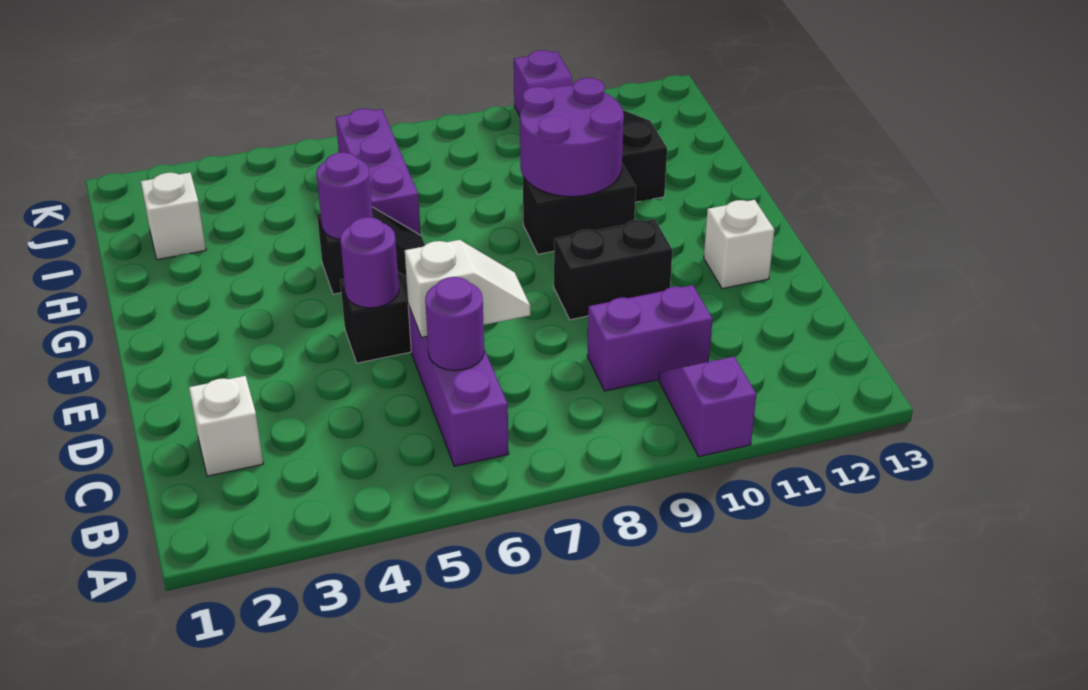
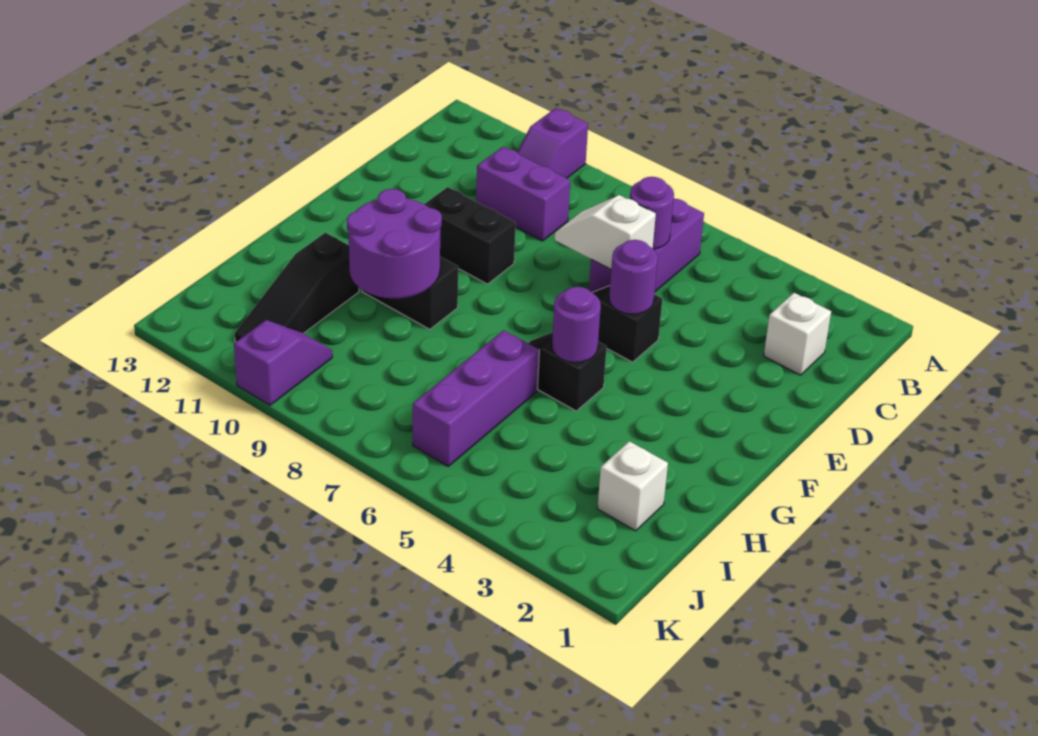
white 1x1 brick [704,200,774,289] -> none

